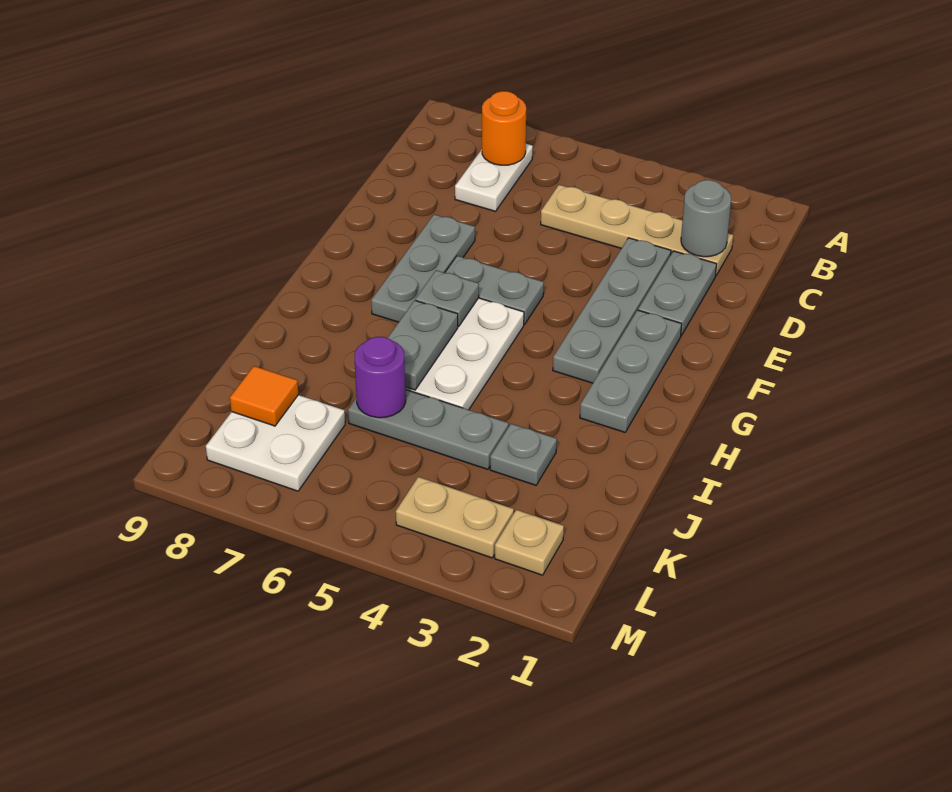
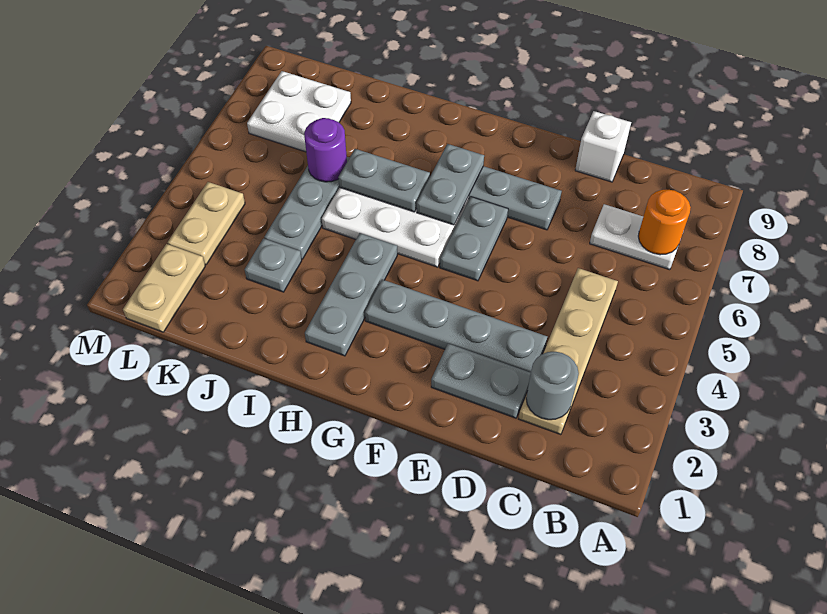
none -> white 1x1 brick [575,111,631,182]
grey 1x3 plate [580,310,682,432] -> grey 1x3 plate turned to [305,233,397,356]
grey 1x1 plate [415,270,479,327] -> grey 1x2 plate [417,144,484,225]
orange 1x1 tile [230,366,298,426] -> none
tan 1x1 plate [495,510,564,575] -> tan 1x2 plate [123,244,205,332]

